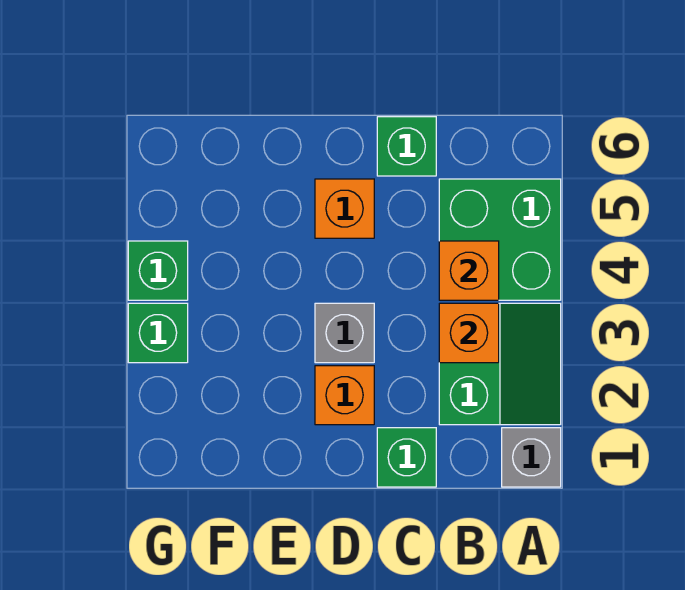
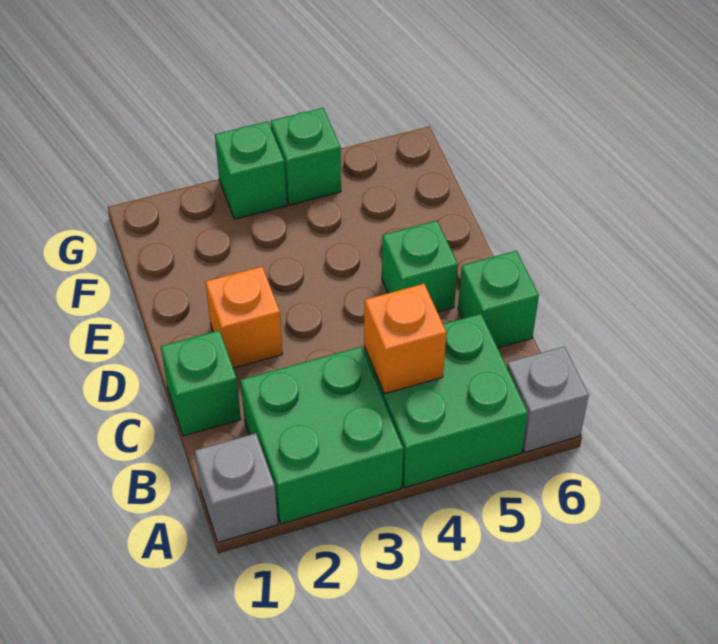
green 2x2 slope [439,303,561,425] -> green 2x2 brick [241,347,403,524]
orange 1x1 brick [439,303,499,363] -> none
grey 1x1 brick [315,303,374,363] -> grey 1x1 brick moved to [507,346,589,452]
orange 1x1 brick [315,179,374,238] -> green 1x1 brick [382,221,458,312]

